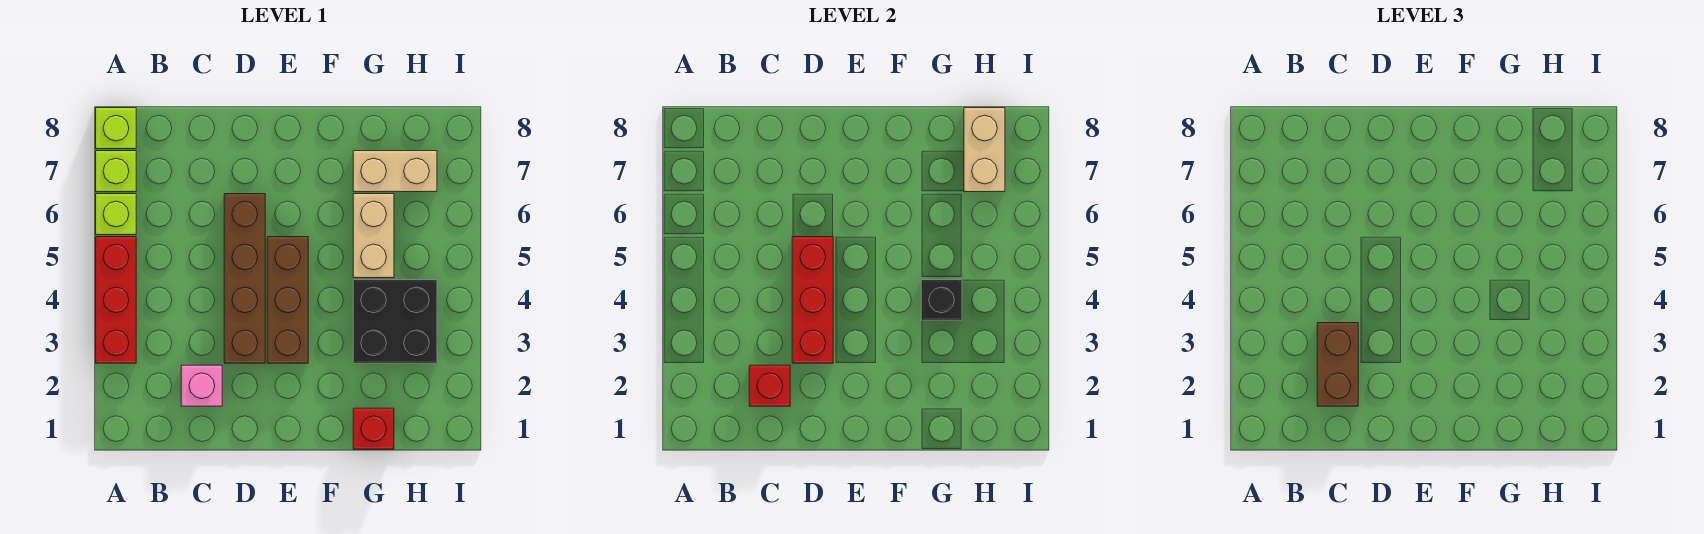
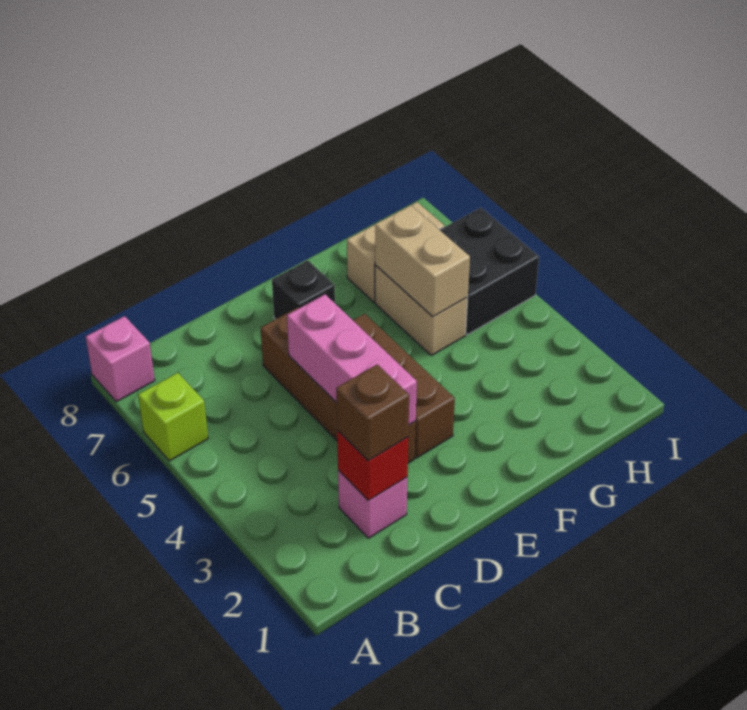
red 1x3 brick [96,237,136,363] -> none
lime 1x1 brick [96,151,136,192] -> none
lime 1x1 brick [96,108,136,149] -> pink 1x1 brick [86,316,155,402]
brown 1x2 brick [1317,323,1358,406] -> brown 1x1 brick [336,364,409,461]
red 1x3 brick [792,237,833,363] -> pink 1x3 brick [287,294,417,425]
red 1x1 brick [353,408,394,449] -> none
black 2x2 brick [353,280,437,363] -> black 2x2 brick moved to [440,208,539,335]
black 1x1 brick [921,280,962,320] -> black 1x1 brick moved to [272,260,335,319]
tan 1x2 brick [964,108,1005,192] -> tan 1x2 brick moved to [375,205,470,317]

